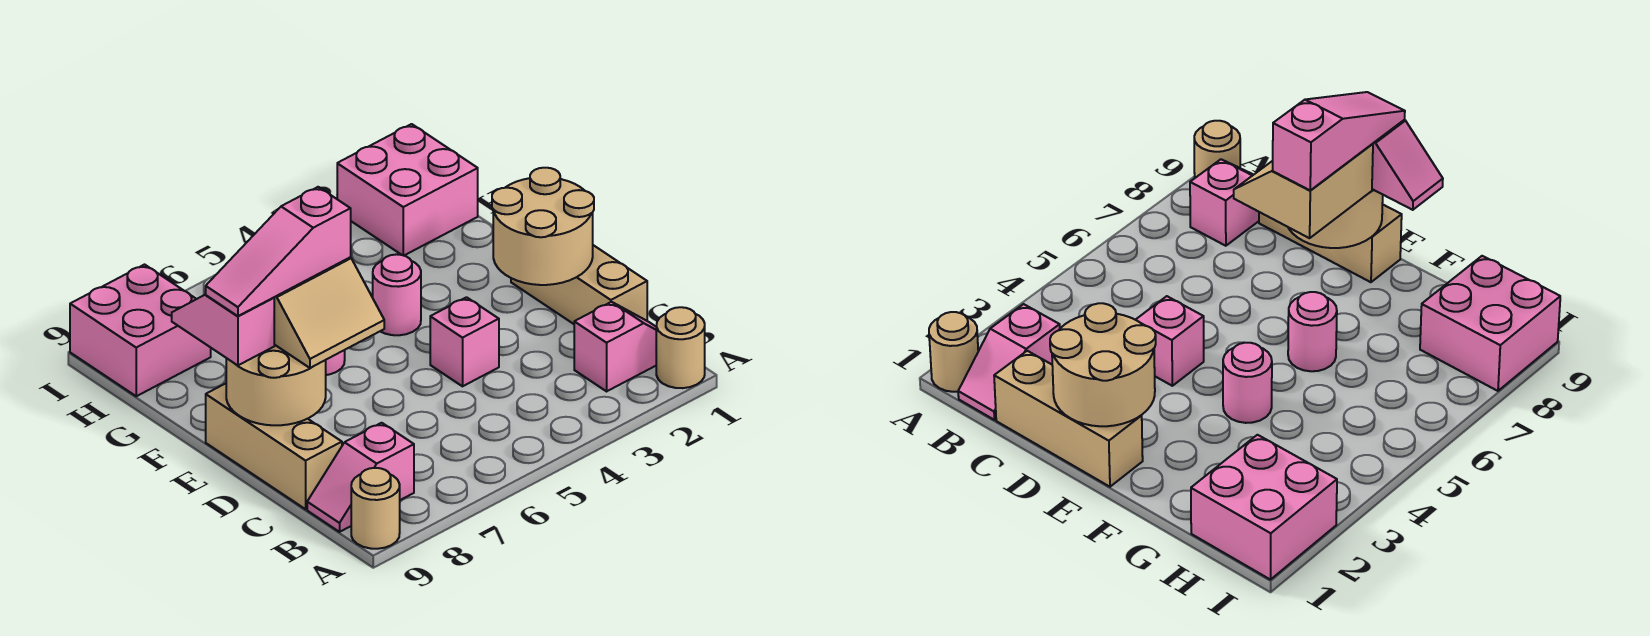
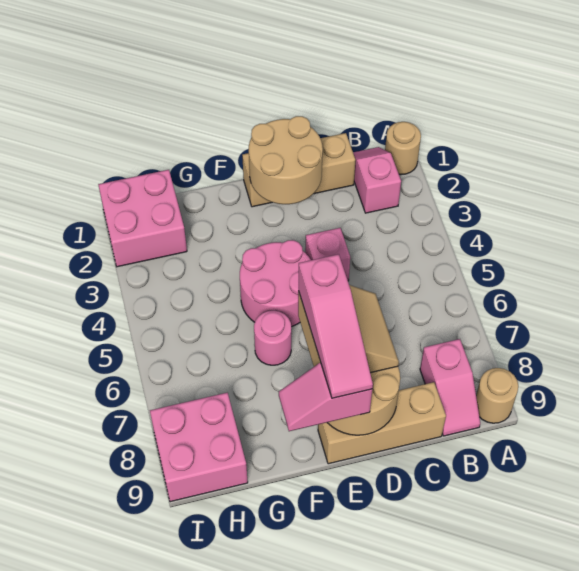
pink 1x1 round brick [373,254,421,335] -> pink 2x2 round brick [240,240,311,327]

